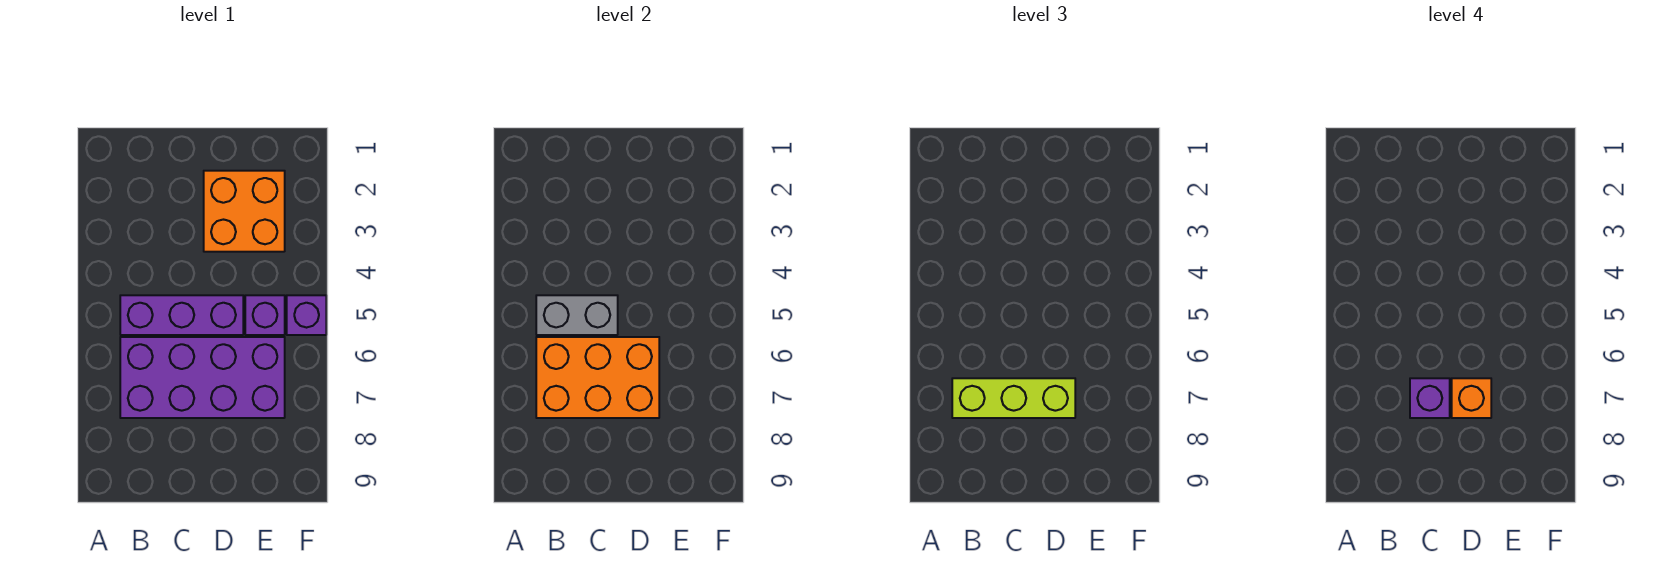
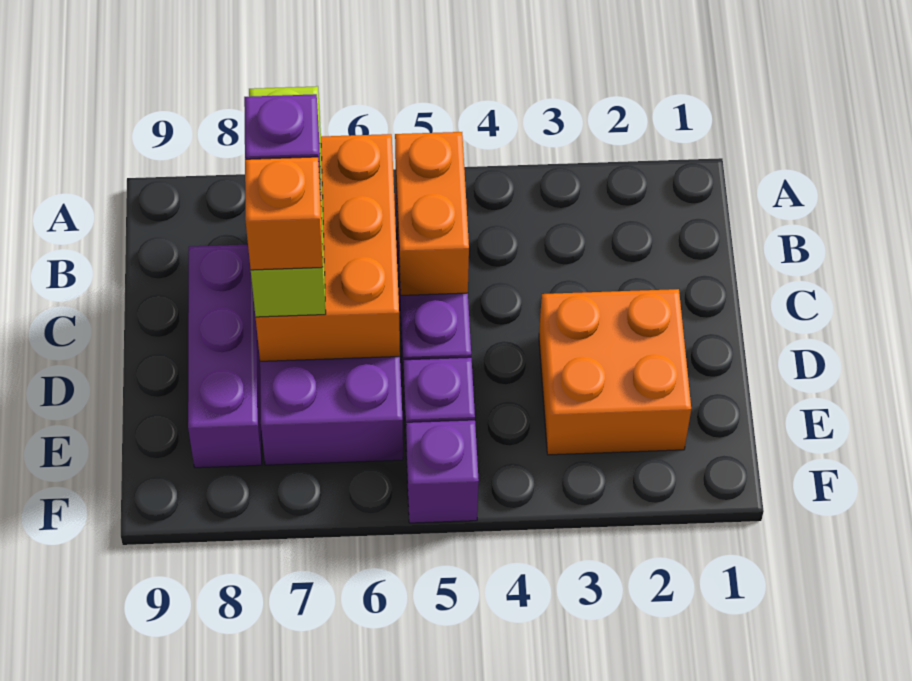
grey 1x2 brick [536,295,618,335] -> orange 1x2 brick [395,132,469,295]
none -> purple 1x3 brick [188,245,262,468]

